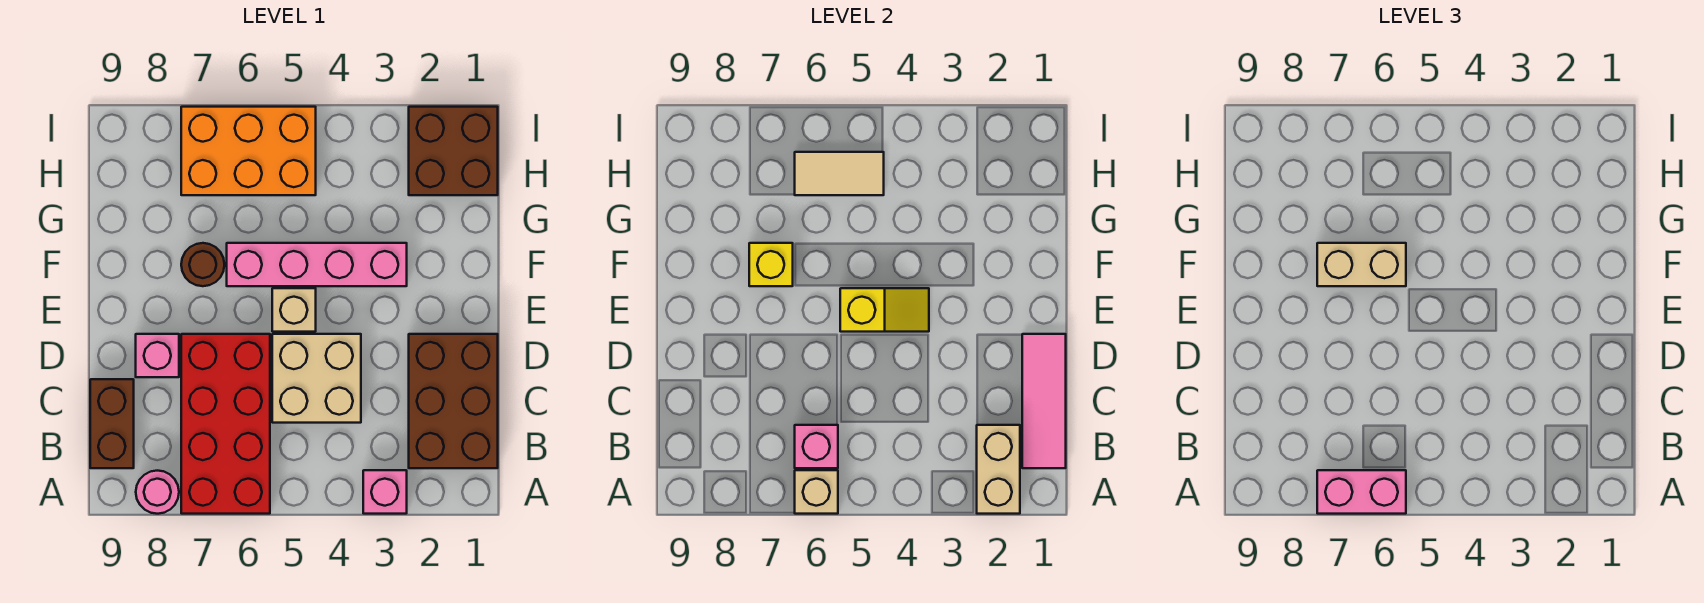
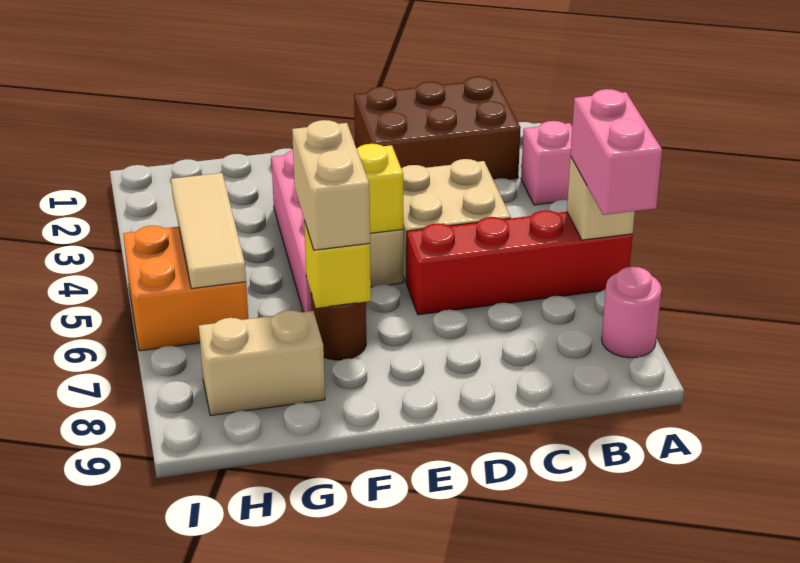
tan 1x2 brick [977,425,1020,514] -> tan 1x2 brick moved to [199,310,325,416]
red 2x4 brick [181,334,270,514] -> red 1x4 brick [406,210,633,315]
pink 1x3 tile [1022,334,1066,468] -> none
pink 1x1 brick [795,425,838,468] -> none
brown 1x2 brick [90,379,134,468] -> none
pink 1x1 brick [136,334,179,377] -> none
brown 2x2 brick [409,107,498,195] -> none
orange 2x3 brick [181,107,316,195] -> orange 2x2 brick [123,226,248,351]
tan 1x2 tile [795,152,884,195] -> tan 1x3 tile [171,173,246,288]

